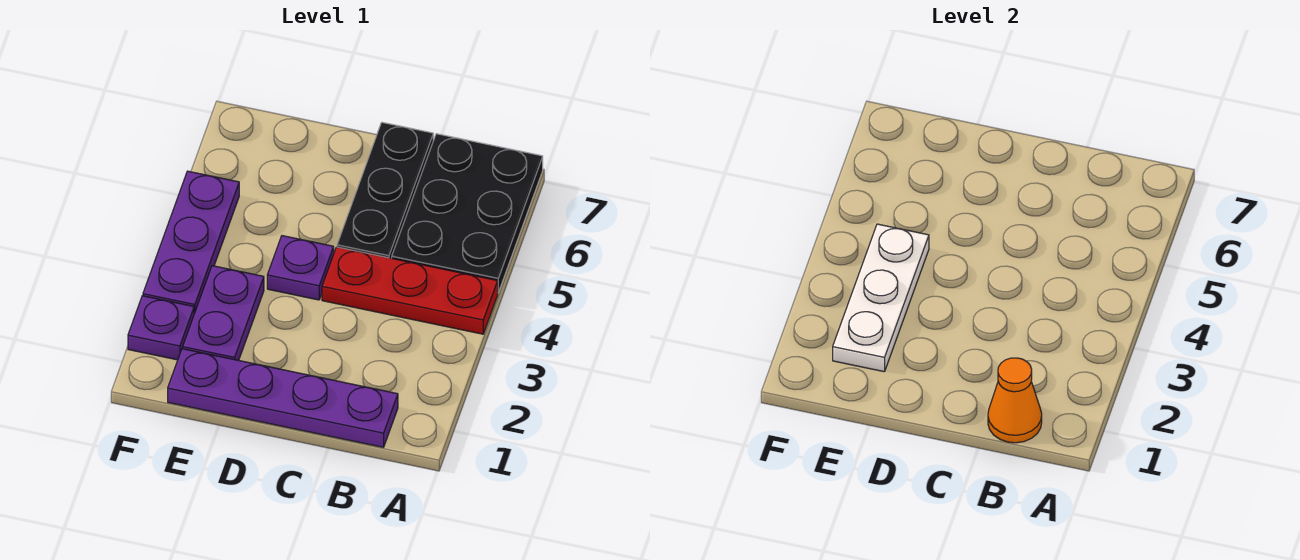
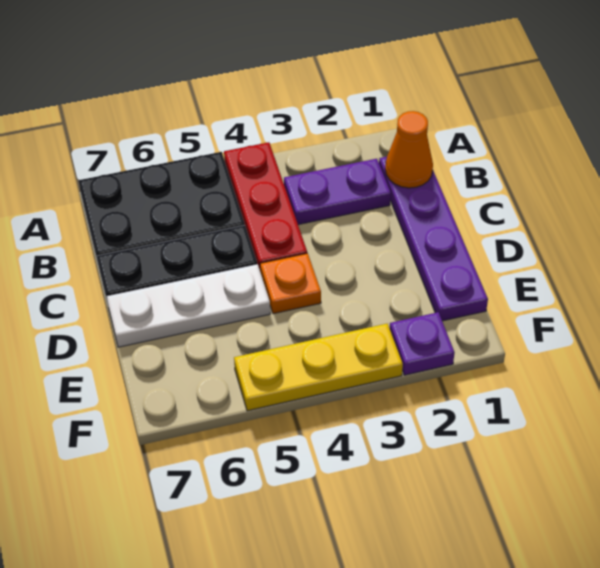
purple 1x1 plate [267,236,334,300] -> orange 1x1 plate [260,253,321,314]
purple 1x2 plate [183,266,264,360] -> purple 1x2 plate moved to [284,159,391,225]
white 1x3 plate [833,224,929,372] -> white 1x3 plate moved to [107,264,270,347]
purple 1x3 plate [143,171,239,313] -> yellow 1x3 plate [234,324,403,411]

